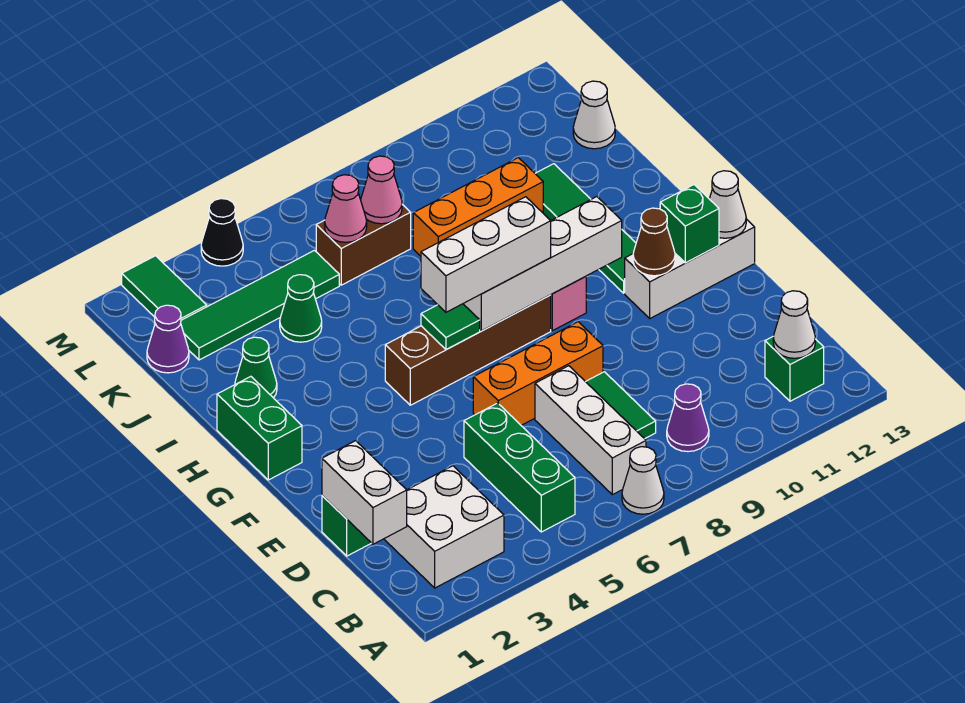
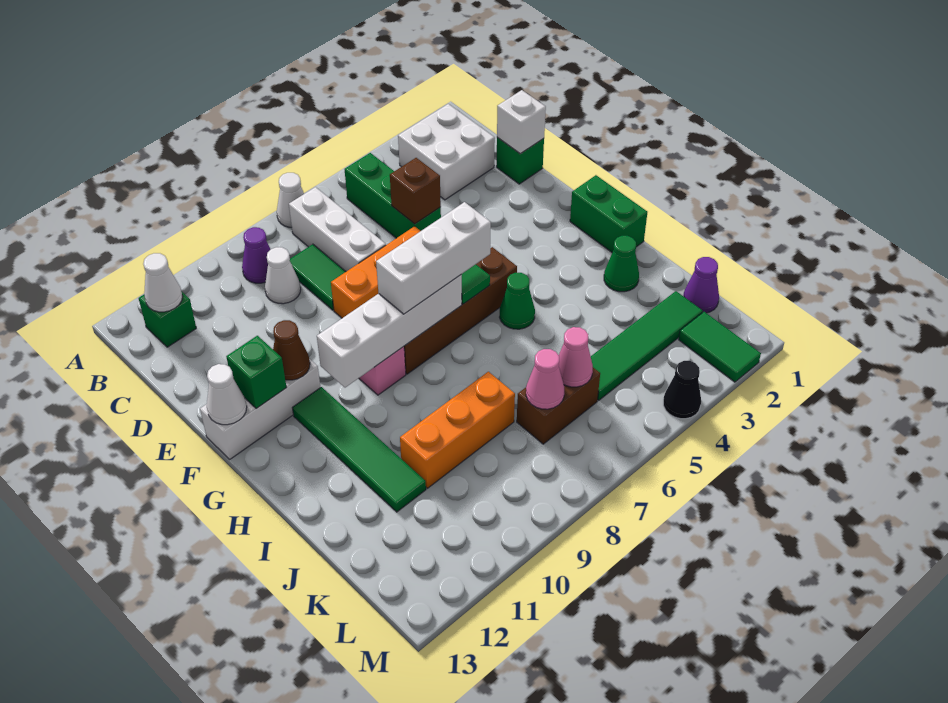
white 1x2 brick [322,441,407,544] -> white 1x1 brick [497,90,546,154]
none -> brown 1x1 brick [390,158,441,224]
green 1x1 cone [280,275,322,342] -> green 1x1 cone moved to [500,273,535,329]
white 1x1 cone [573,81,615,149] -> white 1x1 cone moved to [265,247,301,304]

